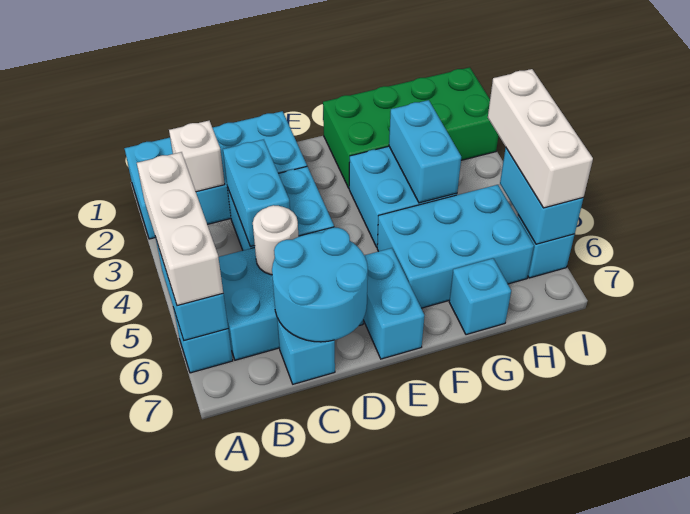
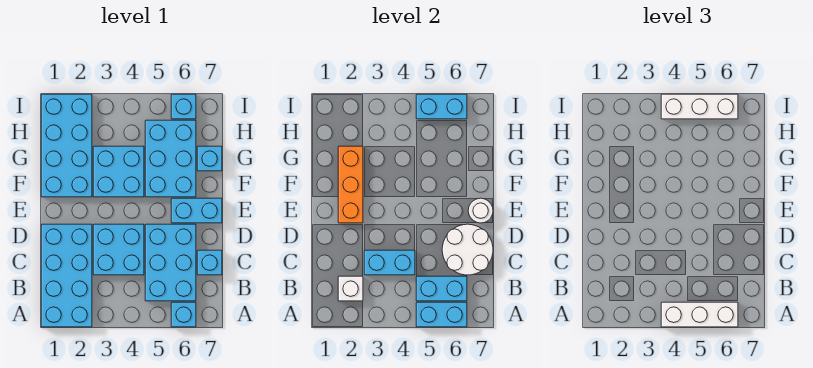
white 1x1 round brick [253,205,298,275] -> white 1x1 round brick moved to [468,198,493,223]
cyan 2x2 round brick [272,228,368,342] -> white 2x2 round brick [442,224,493,275]
none -> orange 1x3 brick [338,146,363,223]
green 2x4 brick [323,67,499,188] -> cyan 2x4 brick [41,94,92,197]
cyan 1x2 brick [389,100,461,203] -> cyan 1x2 brick moved to [416,276,467,301]

